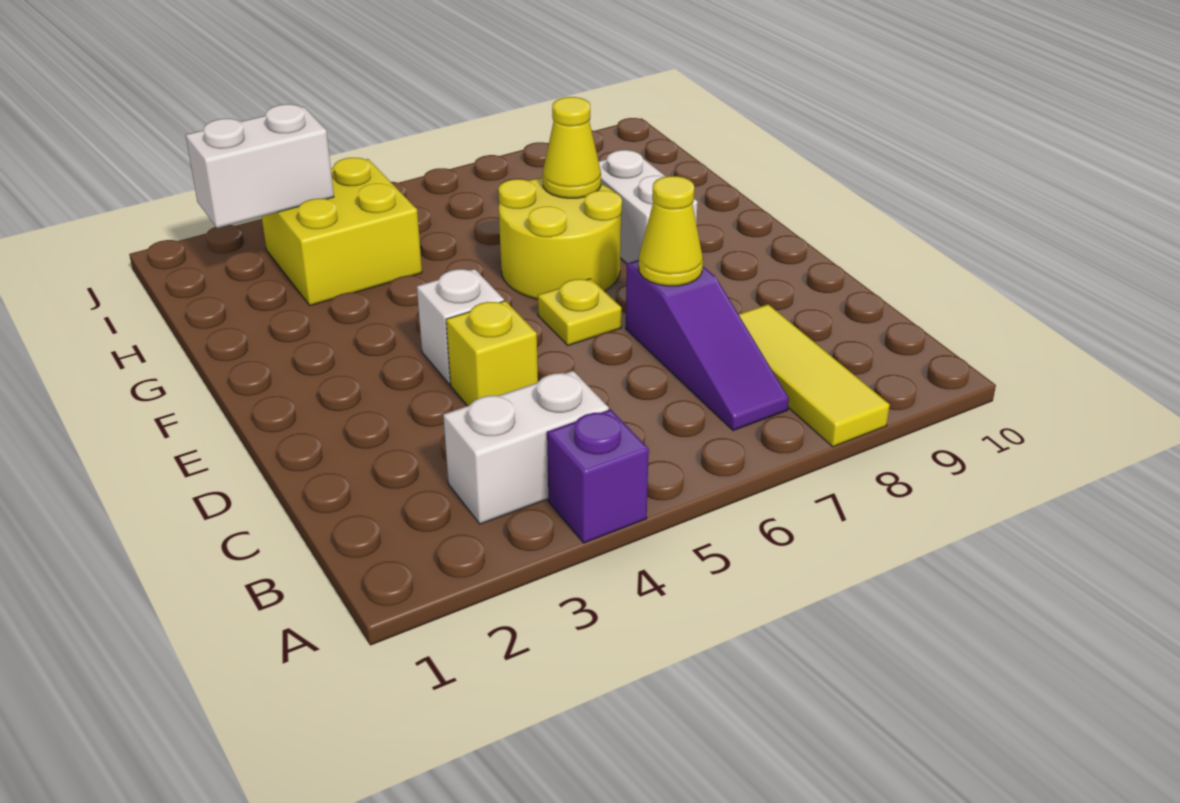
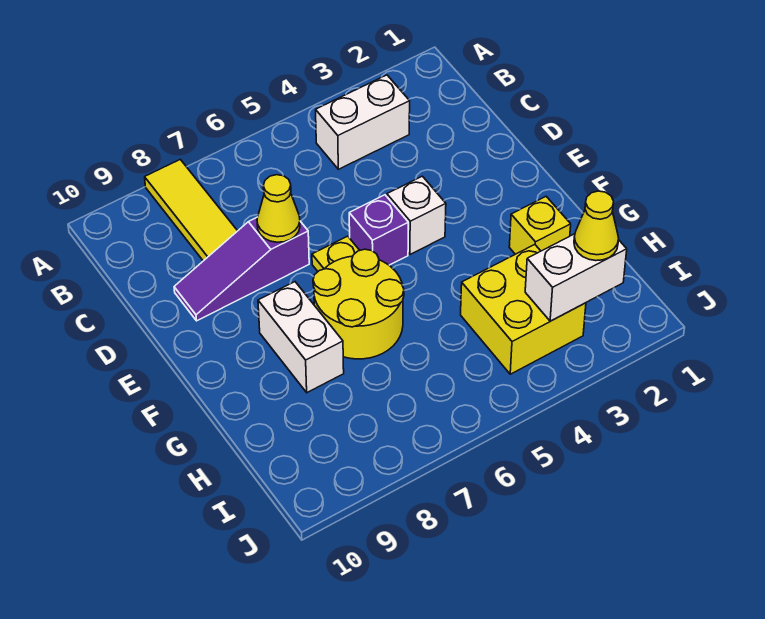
purple 1x1 brick [547,409,649,543] -> purple 1x1 brick moved to [349,195,408,265]
purple 1x3 slope [626,260,789,431] -> purple 1x3 slope turned to [174,217,309,321]
yellow 1x1 brick [446,301,538,406] -> yellow 1x1 brick moved to [509,197,571,254]
yellow 1x1 cone [543,97,601,198] -> yellow 1x1 cone moved to [574,191,619,261]

